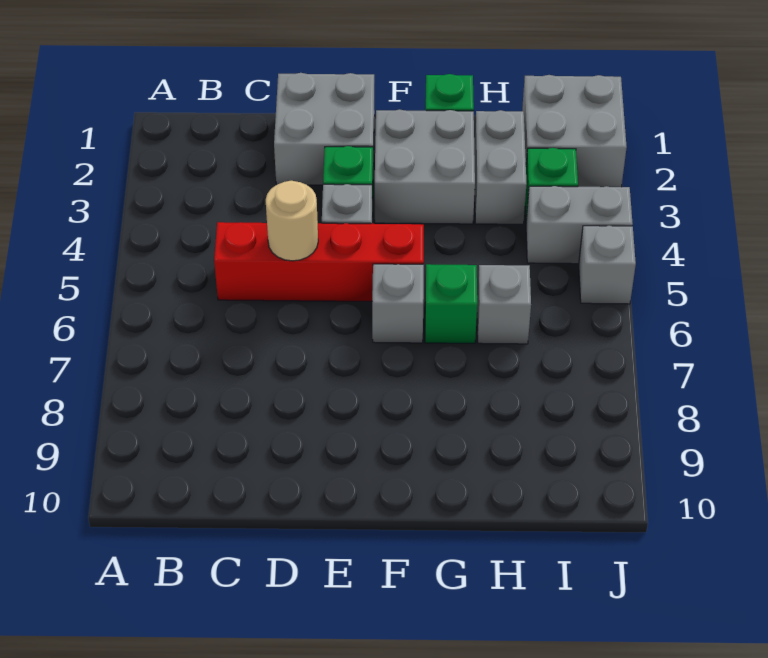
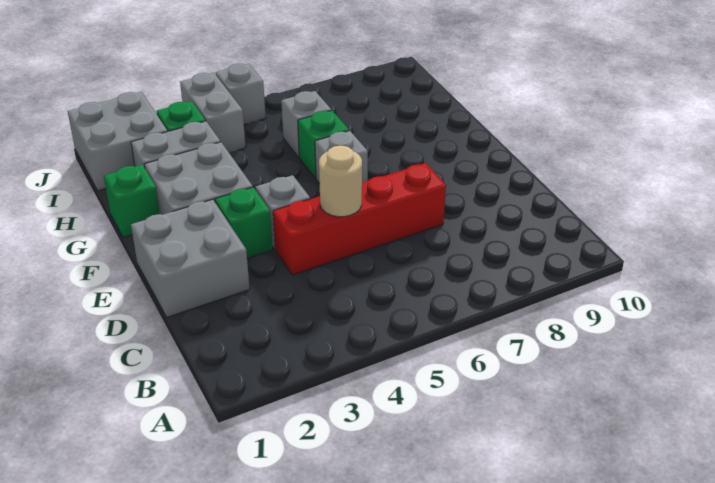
red 1x4 brick [214,222,424,301] -> red 1x4 brick turned to [273,163,446,275]

